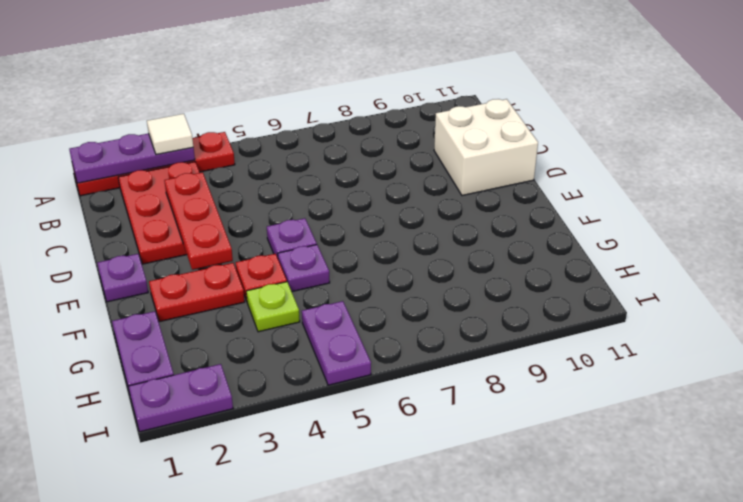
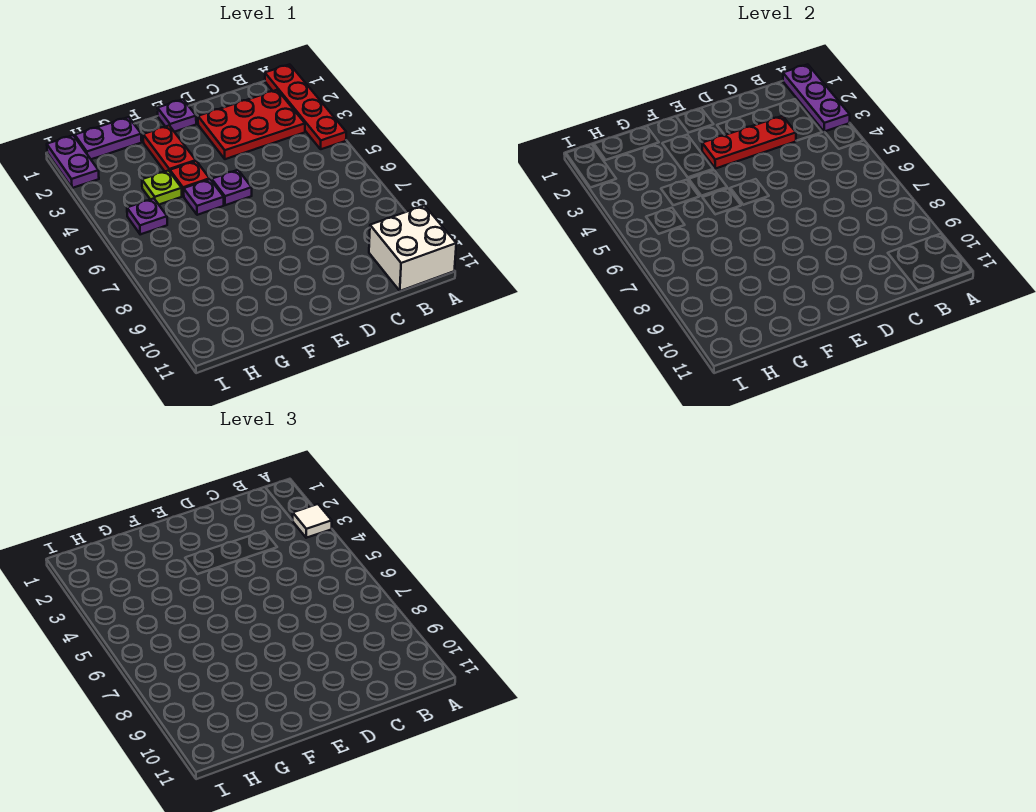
white 2x2 brick [434,99,538,196] -> white 2x2 brick moved to [369,206,456,291]
purple 1x2 plate [302,301,371,385] -> purple 1x1 plate [127,198,167,234]

